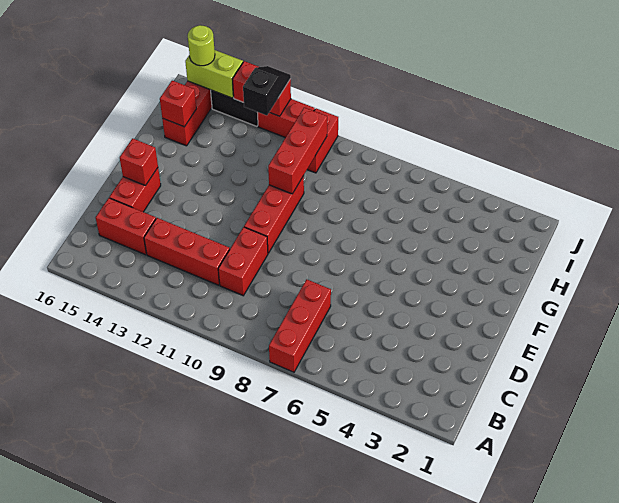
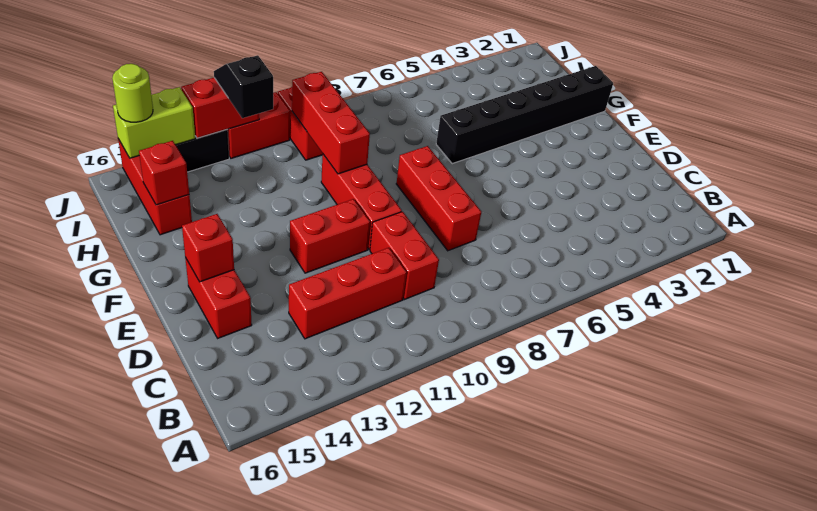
red 1x3 brick [269,279,331,372] -> red 1x3 brick moved to [396,146,481,251]
red 1x2 brick [96,198,156,255] -> red 1x2 brick moved to [290,199,370,273]
none -> black 1x6 brick [436,66,613,164]

